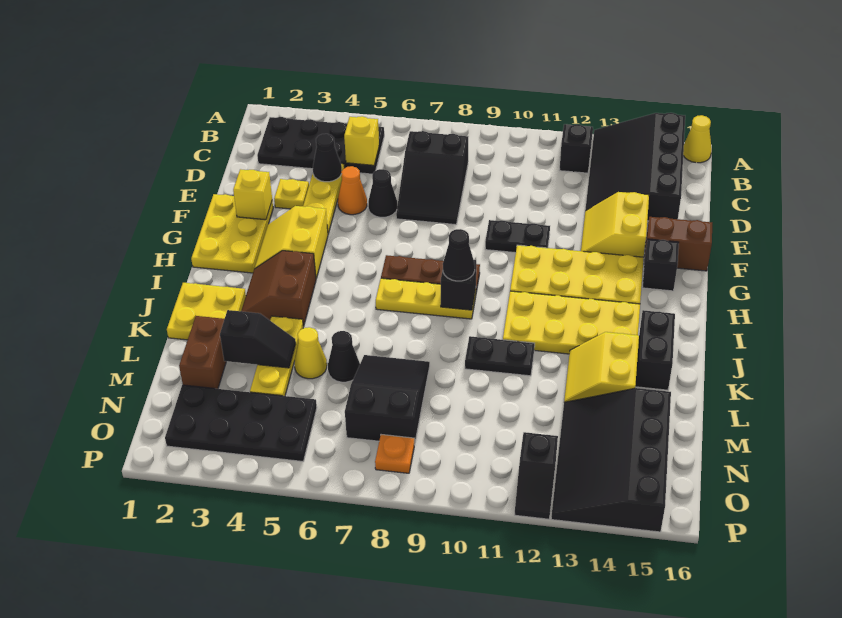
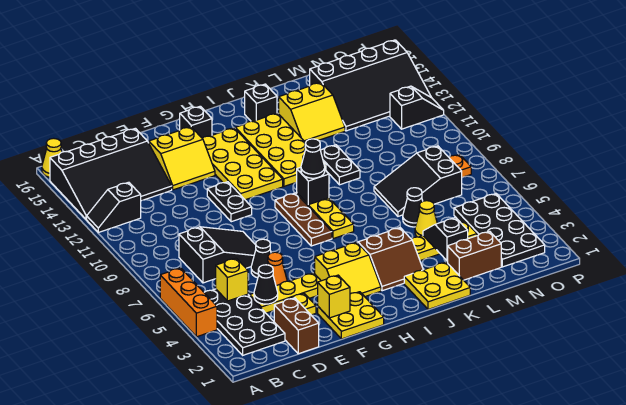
none -> orange 1x3 brick [160,268,217,337]
yellow 2x3 plate [191,194,273,273] -> yellow 2x2 plate [318,292,384,339]
brown 1x2 brick [644,217,712,271] -> brown 1x2 brick moved to [274,298,319,354]
black 1x2 brick [635,310,675,390] -> black 1x1 brick [245,84,277,122]

